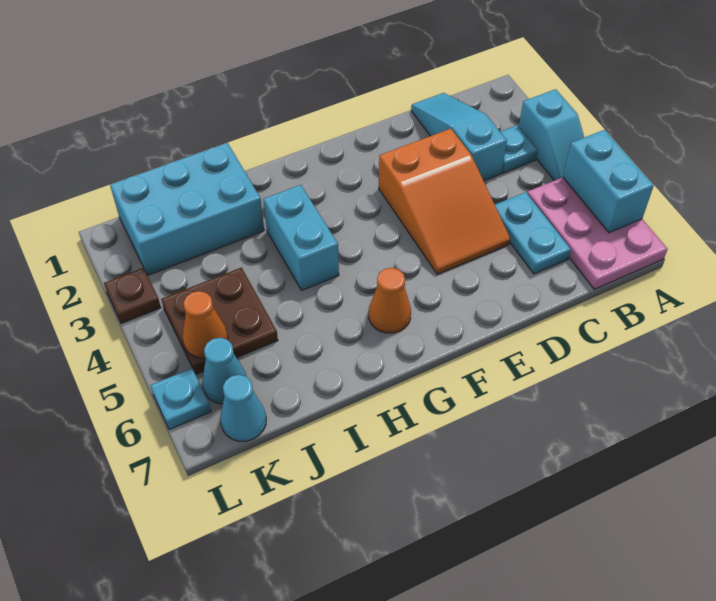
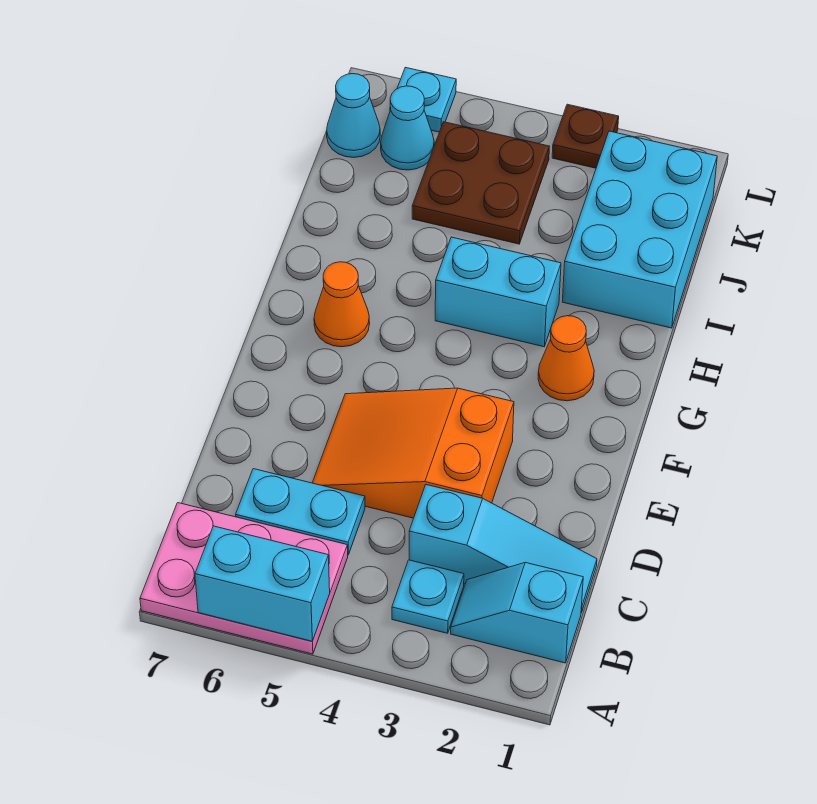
cyan 1x2 slope [519,89,584,181] -> cyan 1x2 slope moved to [451,562,583,663]
orange 1x1 cone [183,291,228,358] -> orange 1x1 cone moved to [538,316,594,401]

